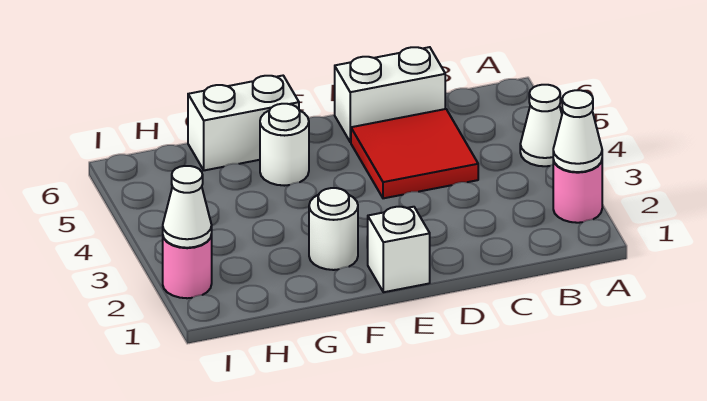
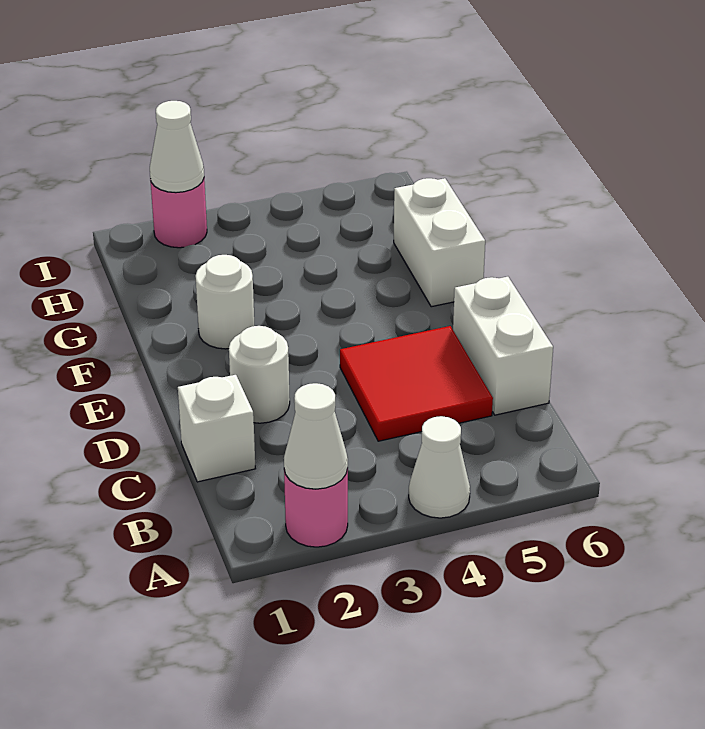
white 1x1 brick [368,207,430,292] -> white 1x1 brick moved to [178,375,256,482]
white 1x1 round brick [260,104,309,186] -> white 1x1 round brick moved to [229,326,290,423]

